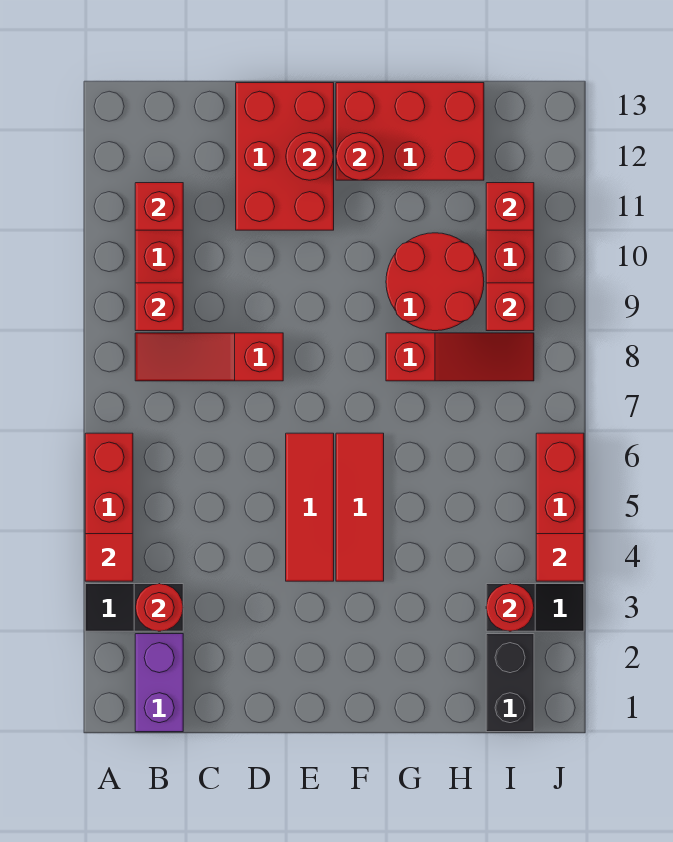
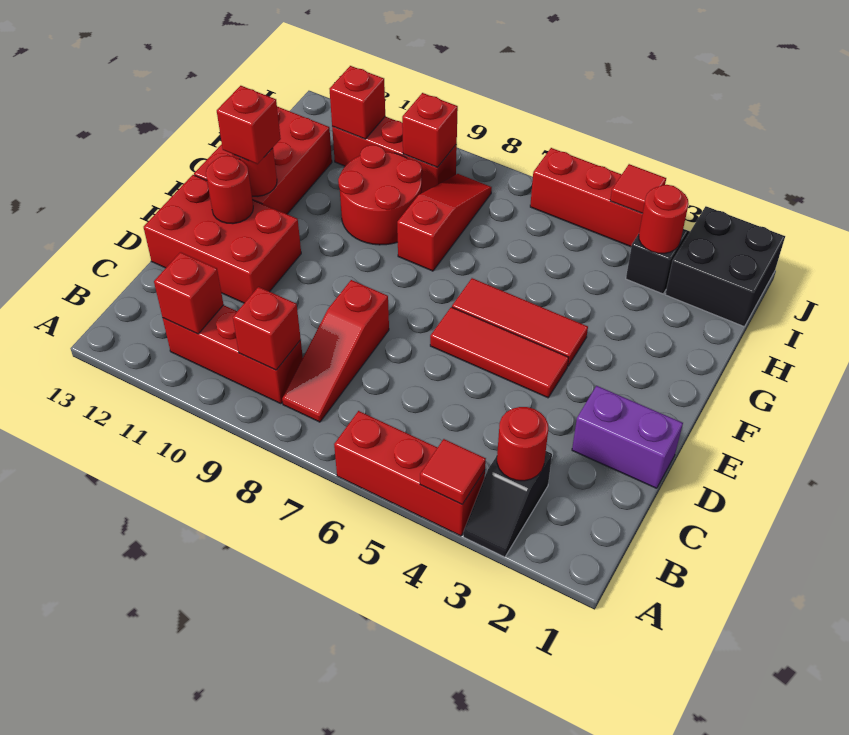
purple 1x2 brick [135,634,183,732] -> purple 1x2 brick moved to [572,386,683,488]
none -> red 1x1 brick [217,86,281,164]
black 1x2 brick [486,634,534,732] -> black 2x2 brick [665,206,785,327]

